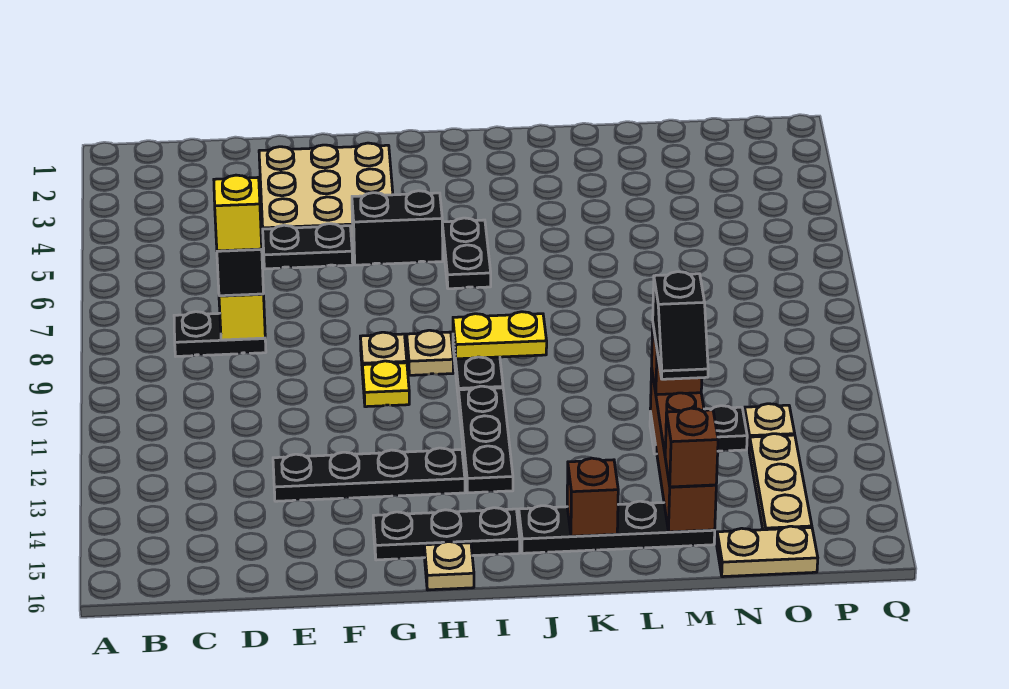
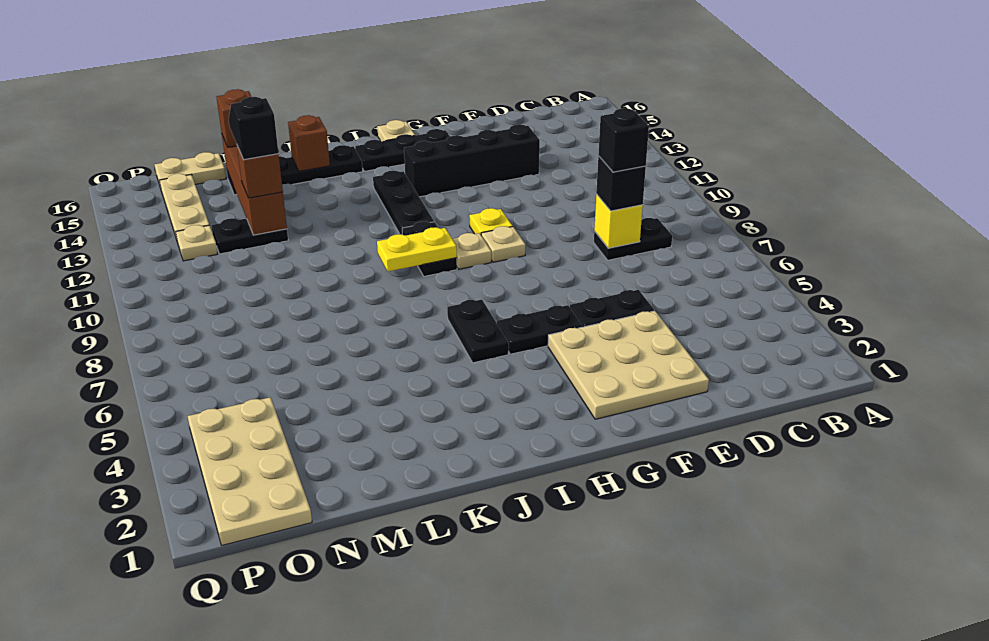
yellow 1x1 brick [214,175,262,251] -> black 1x1 brick [598,108,649,172]
black 1x4 plate [273,448,465,501] -> black 1x4 brick [404,124,540,197]
black 1x2 brick [352,191,443,265] -> black 1x2 plate [497,305,583,354]
none -> tan 2x4 plate [188,397,312,545]

